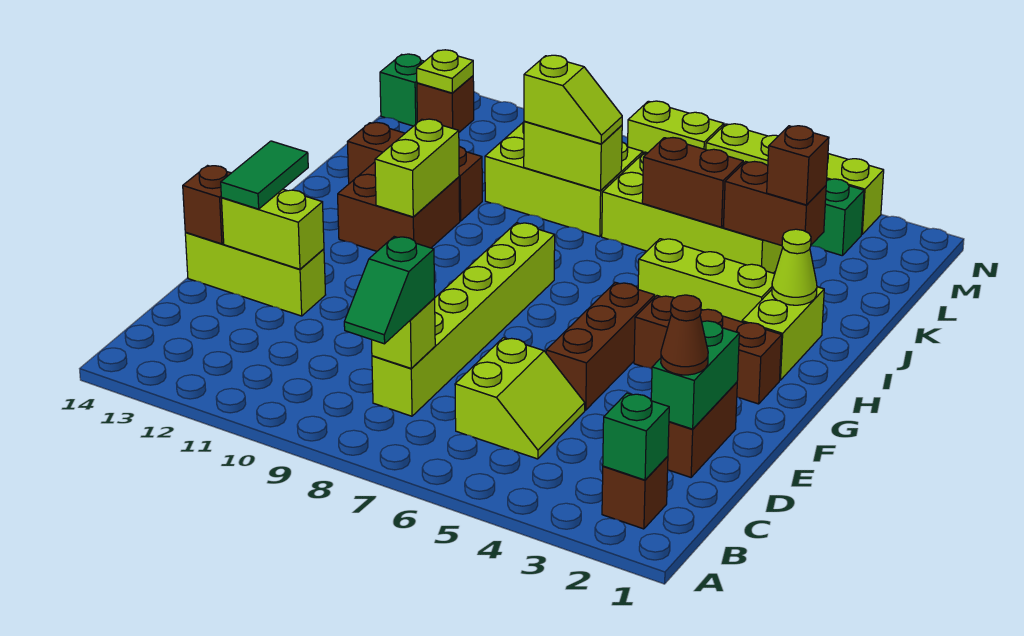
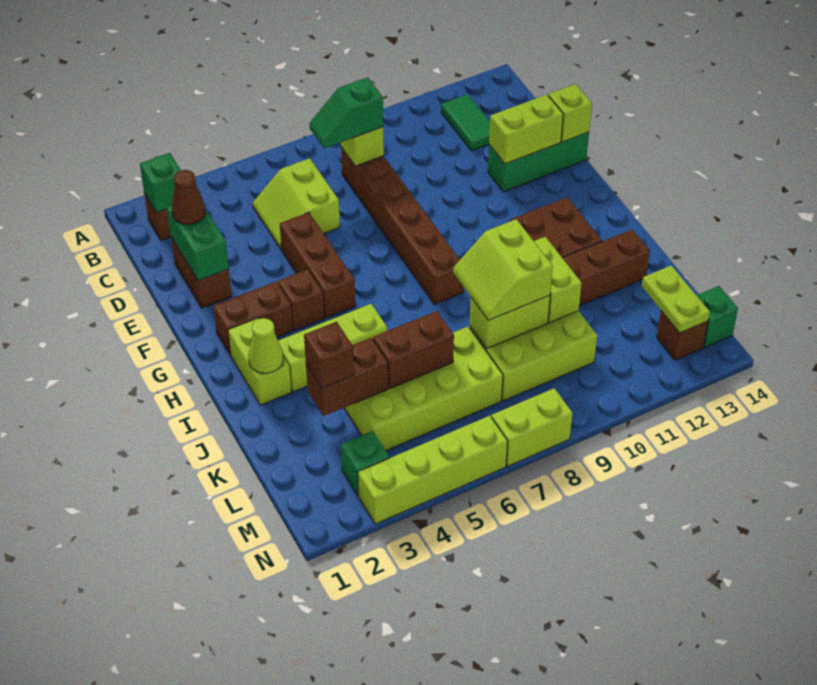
green 1x2 slope [344,237,435,344] -> green 1x2 slope turned to [309,77,383,148]
lime 1x6 brick [372,223,555,416] -> brown 1x6 brick [341,147,463,304]
lime 1x3 brick [185,233,326,316] -> green 1x3 brick [488,132,589,192]
green 1x2 tile [221,141,308,209] -> green 1x2 tile moved to [441,94,490,151]
brown 1x1 brick [183,166,231,244] -> lime 1x1 brick [548,84,592,142]
lime 1x2 brick [375,119,459,217] -> lime 1x2 brick moved to [534,237,582,323]
lime 1x2 slope [524,55,622,144] -> lime 2x2 slope [453,219,553,320]
lime 1x1 plate [417,50,473,93] -> lime 1x2 plate [642,265,710,333]

